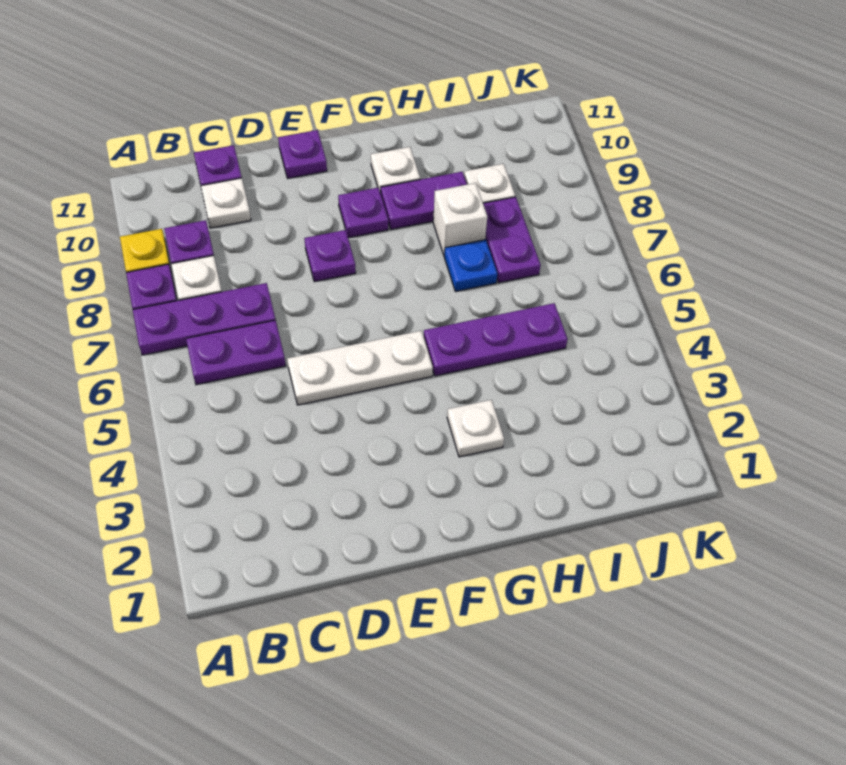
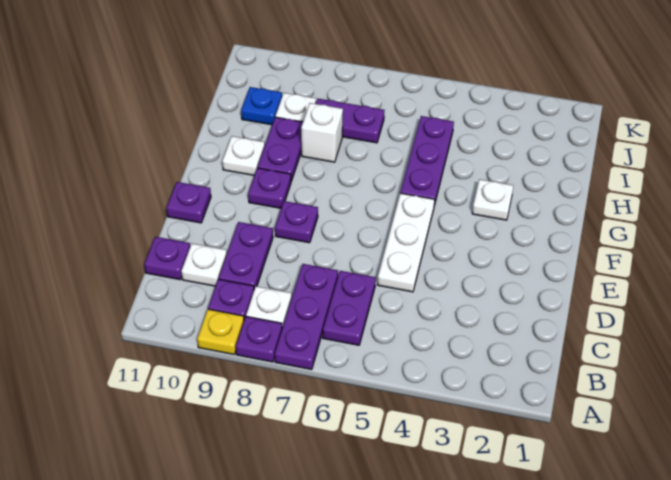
none -> purple 1x2 plate [219,222,273,289]
blue 1x1 plate [444,240,497,292] -> blue 1x1 plate moved to [241,87,282,125]

